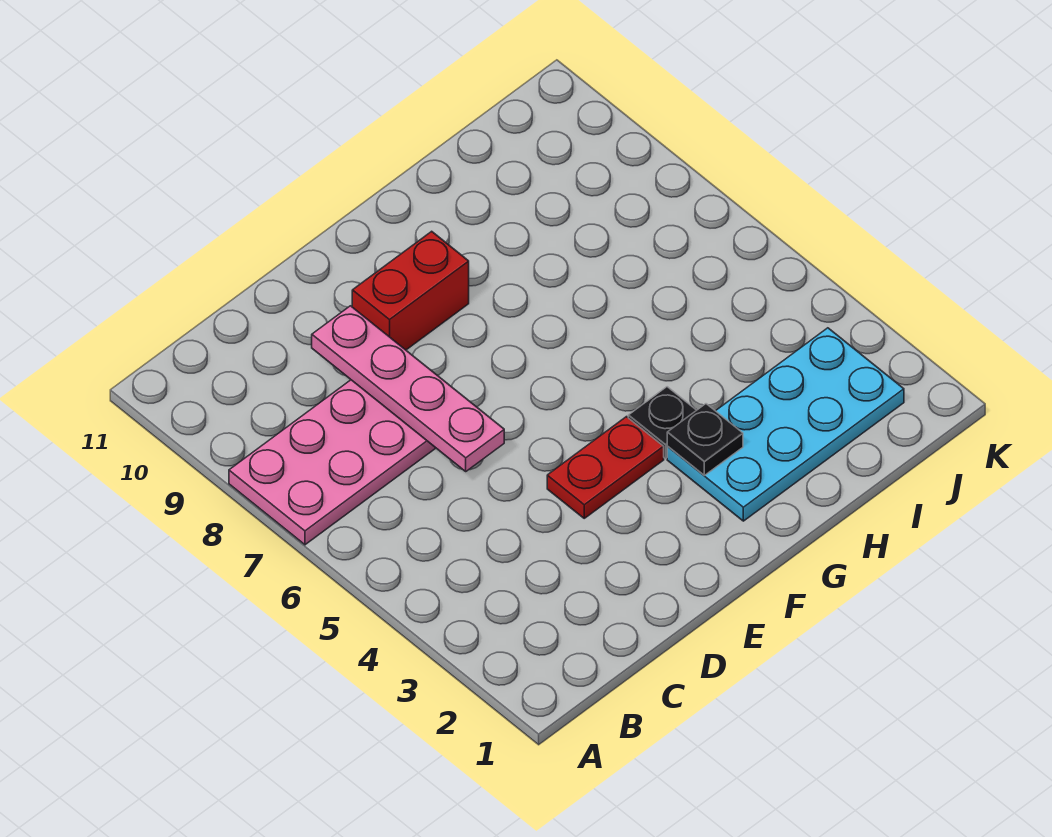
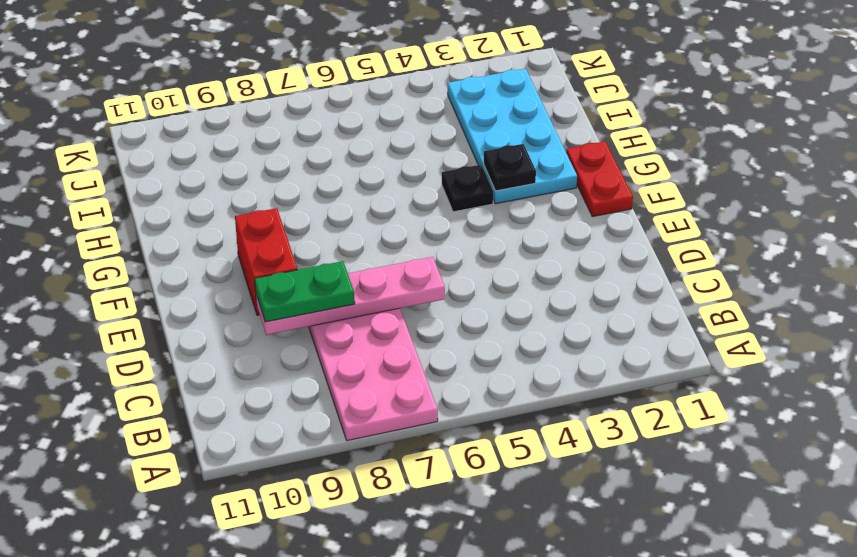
none -> green 1x2 plate [255,261,355,322]
red 1x2 plate [547,417,664,518] -> red 1x2 plate moved to [566,141,633,217]

